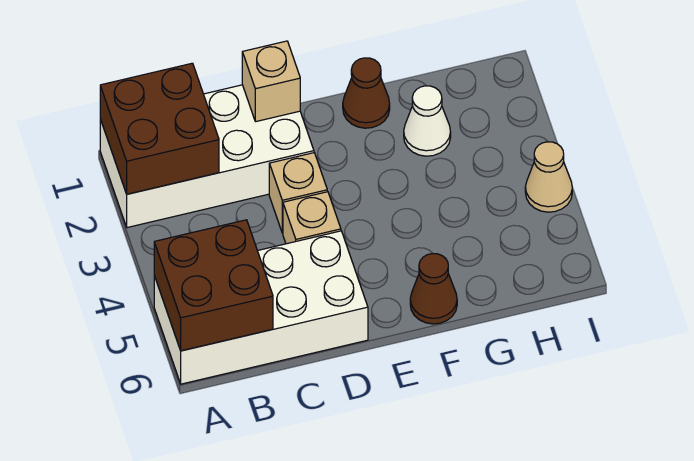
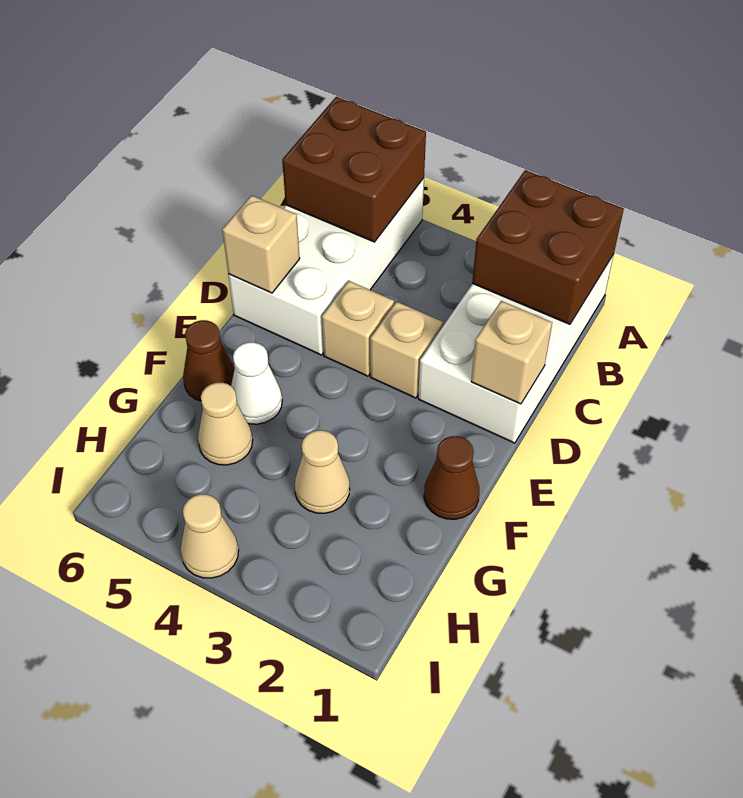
none -> tan 1x1 brick [222,195,300,293]
white 1x1 cone [404,86,451,156] -> white 1x1 cone moved to [231,342,282,424]
none -> tan 1x1 cone [295,430,350,513]
none -> tan 1x1 cone [198,383,253,465]

